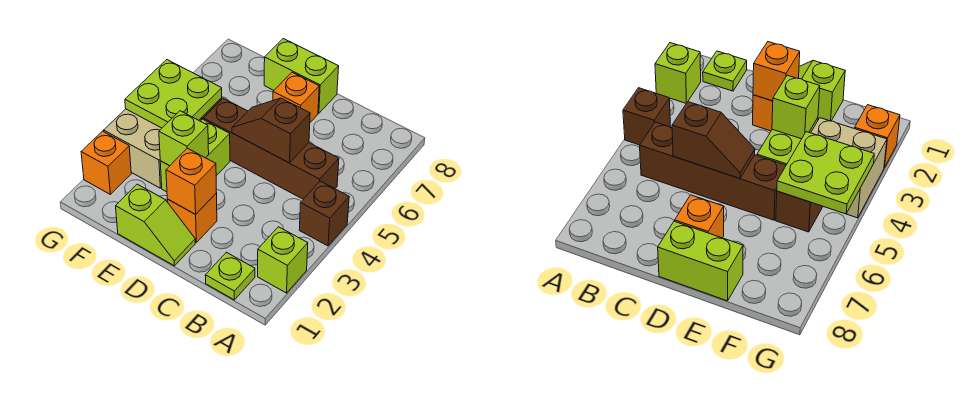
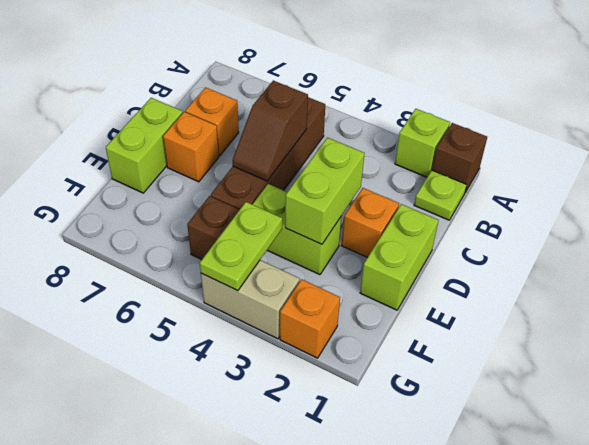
brown 1x1 brick [299,181,349,246] -> brown 1x1 brick moved to [432,123,487,192]
lime 1x2 slope [116,184,195,266] -> lime 1x2 brick [360,204,438,310]
orange 1x1 brick [166,148,216,214] -> orange 1x1 brick moved to [185,87,239,156]
lime 1x1 brick [159,111,209,166] -> lime 1x2 brick [285,138,365,244]
tan 2x2 brick [104,109,201,188] -> tan 1x2 brick [201,260,300,339]
lime 2x2 plate [125,60,222,128] -> lime 1x2 plate [200,202,282,291]

